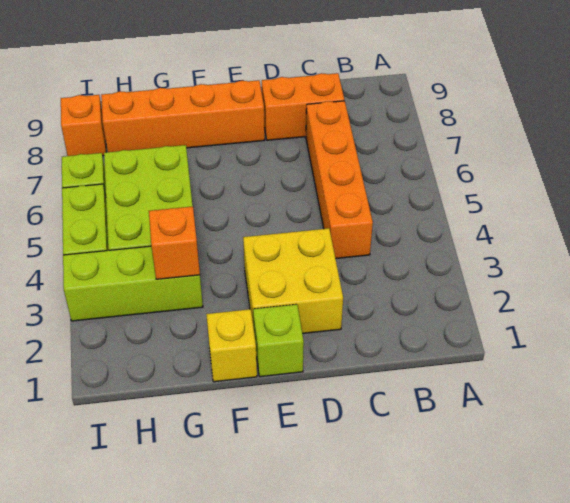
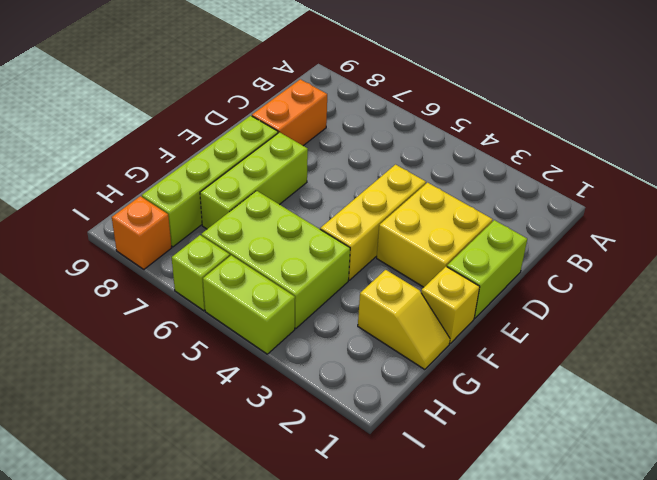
orange 1x4 brick [306,101,373,259] -> none
none -> yellow 1x3 brick [320,165,426,280]
lime 1x1 brick [253,304,304,377] -> lime 1x2 brick [447,220,527,318]
orange 1x4 brick [101,80,265,152] -> lime 1x4 brick [142,116,278,247]
none -> yellow 1x2 slope [358,270,450,370]
lime 1x3 brick [63,246,203,321] -> lime 1x3 brick moved to [200,132,308,229]
orange 1x1 brick [149,206,200,279] -> none

